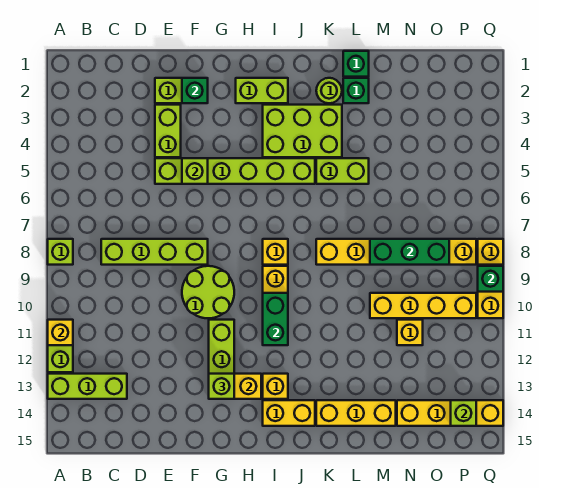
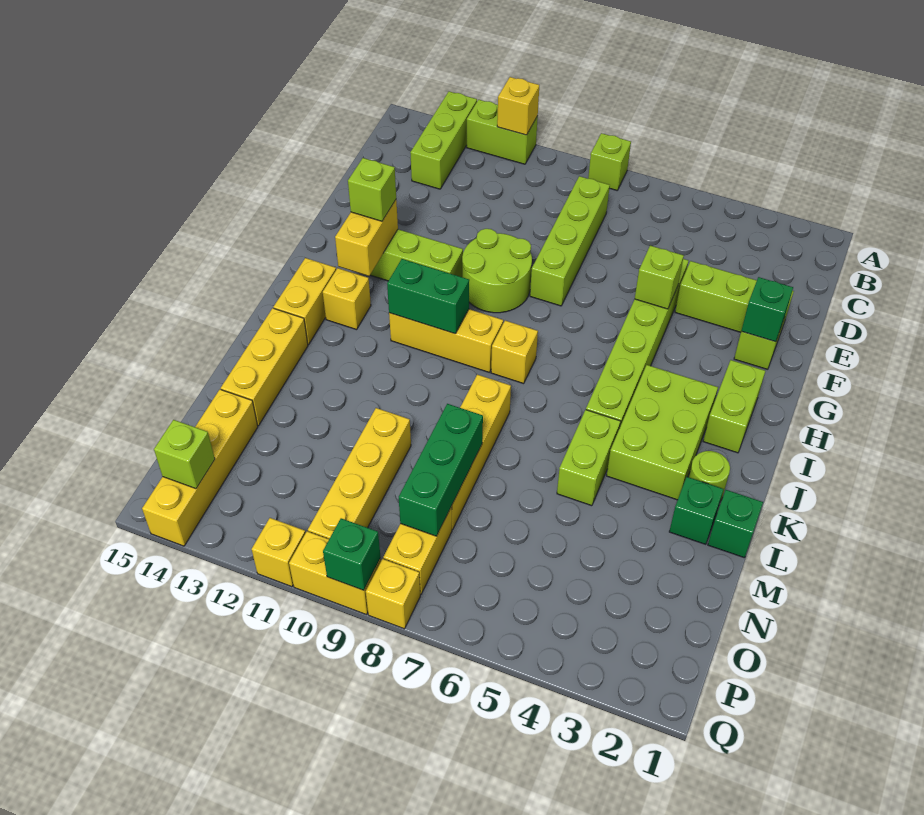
yellow 1x1 brick [397,320,423,345] -> yellow 1x1 brick moved to [252,518,305,587]

